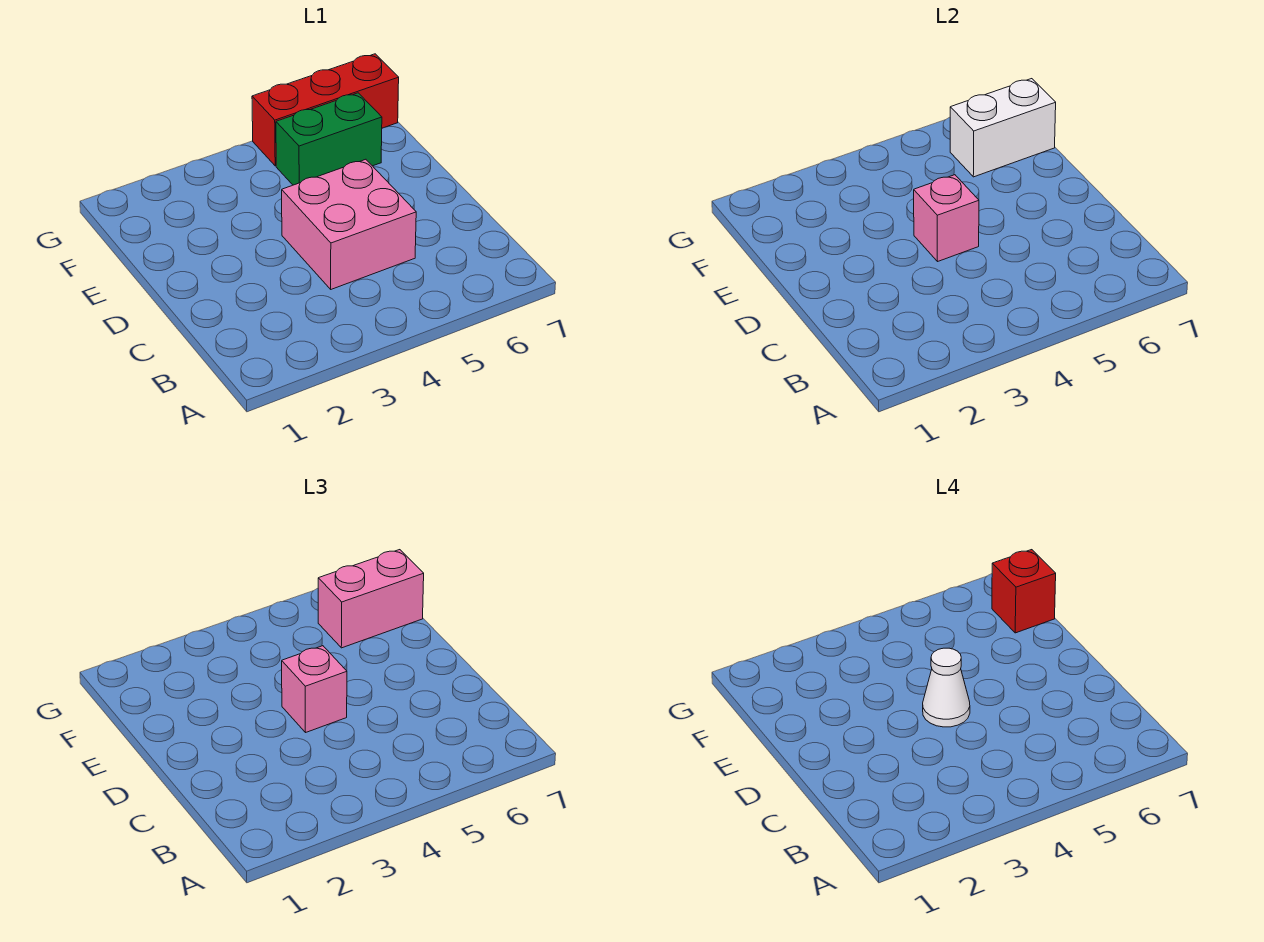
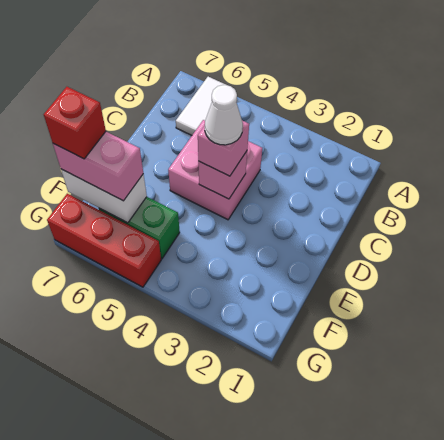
none -> white 1x2 tile [176,77,226,135]

